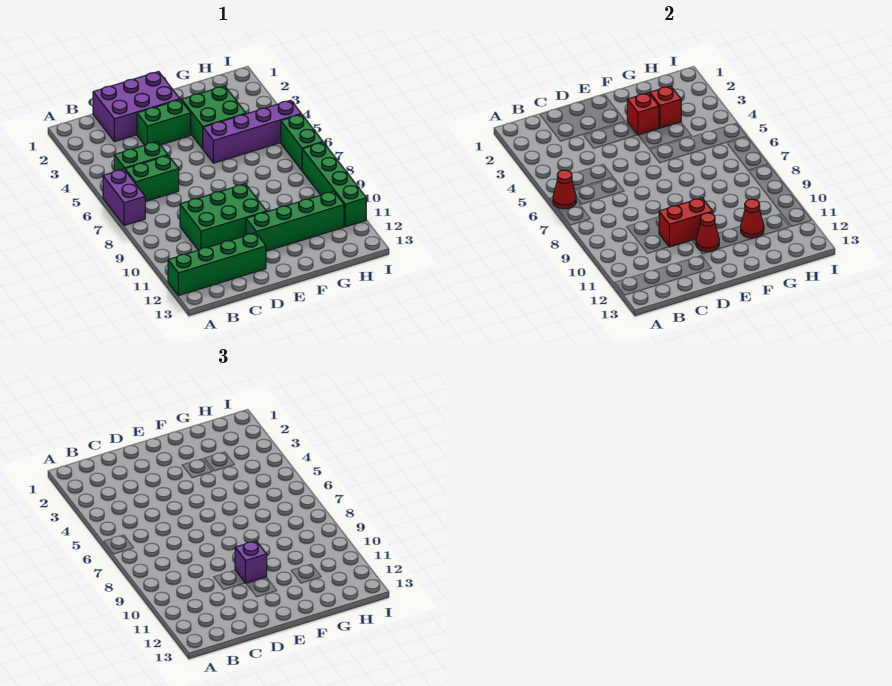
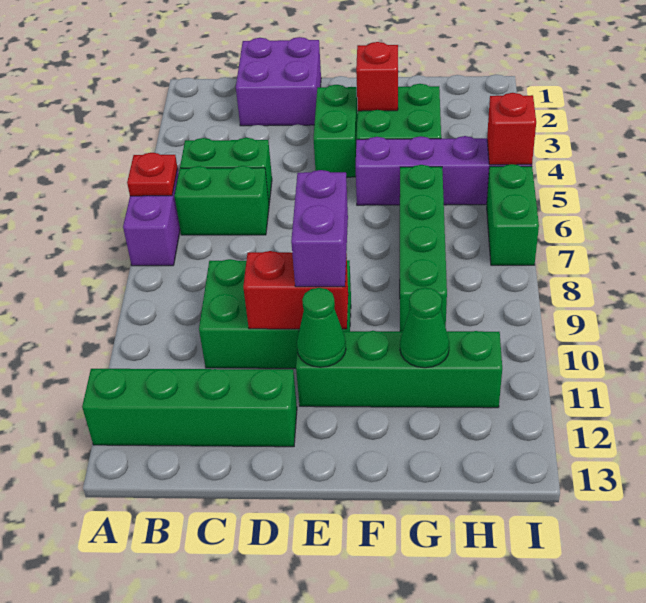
red 1x1 cone [553,170,576,209] -> red 1x1 plate [127,153,178,196]
purple 2x3 brick [93,72,180,142] -> purple 2x2 brick [236,37,321,126]
green 1x2 brick [137,100,191,145] -> green 1x2 brick turned to [314,85,357,177]
purple 1x1 brick [235,541,267,583] -> purple 1x2 brick [291,170,348,287]
red 1x1 cone [696,213,719,252] -> green 1x1 cone [297,288,346,367]
red 1x1 brick [649,86,681,128] -> red 1x1 brick moved to [487,93,536,165]
red 1x1 cone [741,199,764,238] -> green 1x1 cone [400,288,449,368]
green 1x4 brick [302,142,366,227] -> green 1x4 brick moved to [400,165,447,331]

